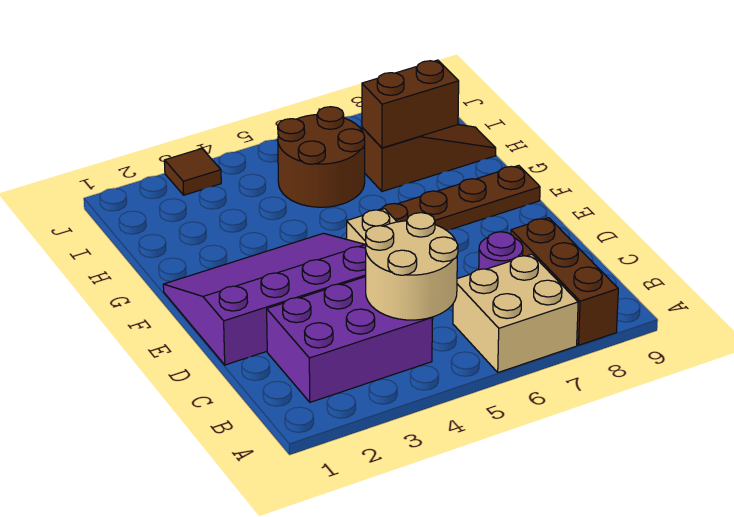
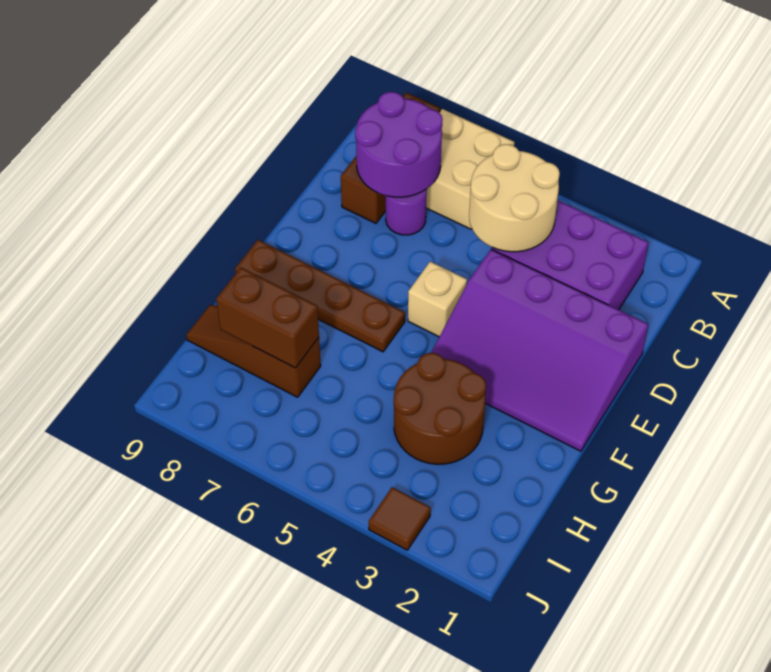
none -> purple 2x2 round brick [355,92,443,197]
brown 2x2 round brick [278,107,365,207] -> brown 2x2 round brick moved to [394,353,486,464]

